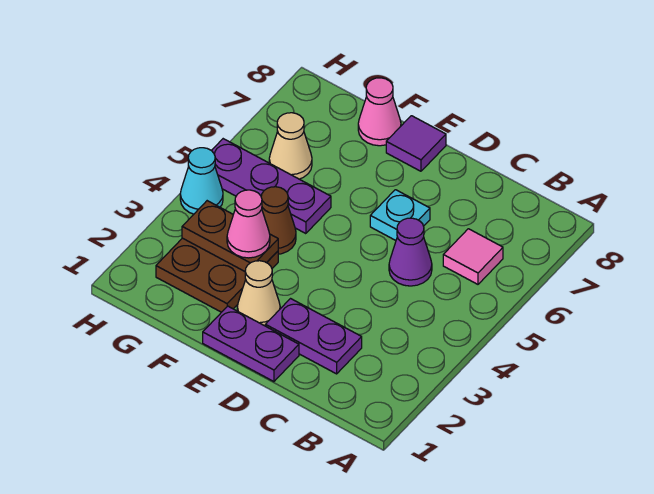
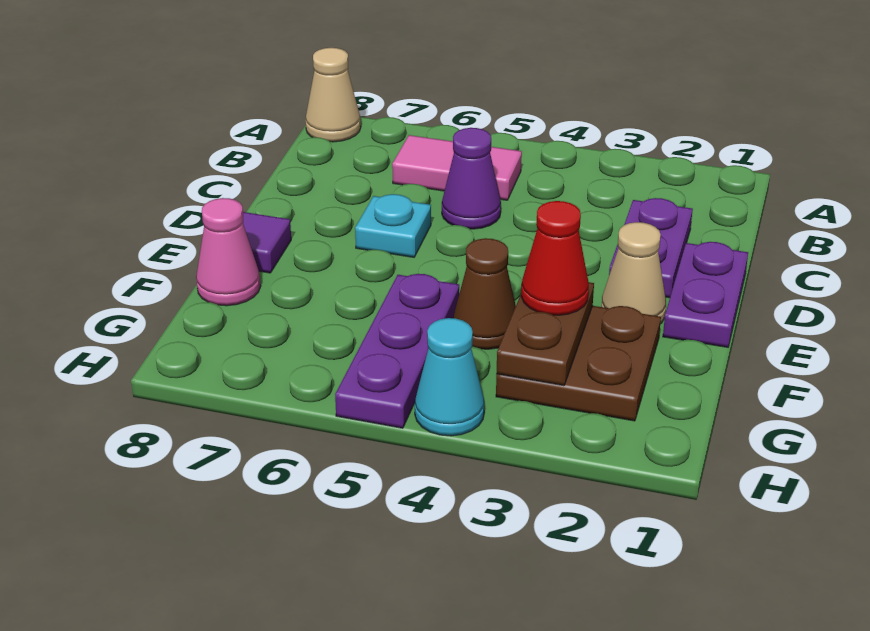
pink 1x1 tile [443,229,503,284] -> pink 1x2 tile [392,135,522,200]
pink 1x1 cone [227,190,270,258] -> red 1x1 cone [521,201,589,315]
tan 1x1 cone [269,113,312,179] -> tan 1x1 cone moved to [305,48,361,142]

